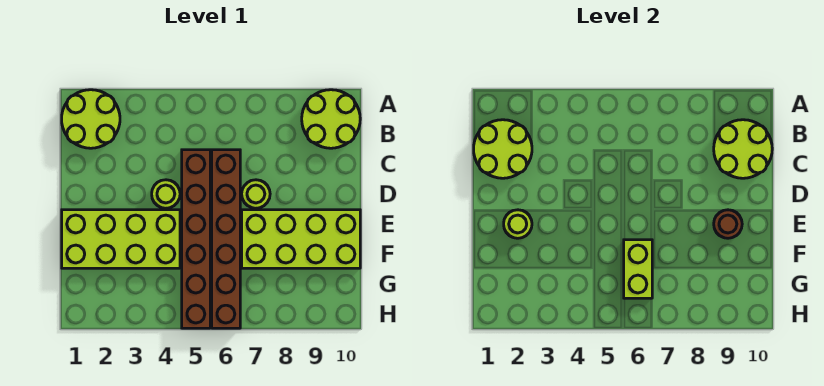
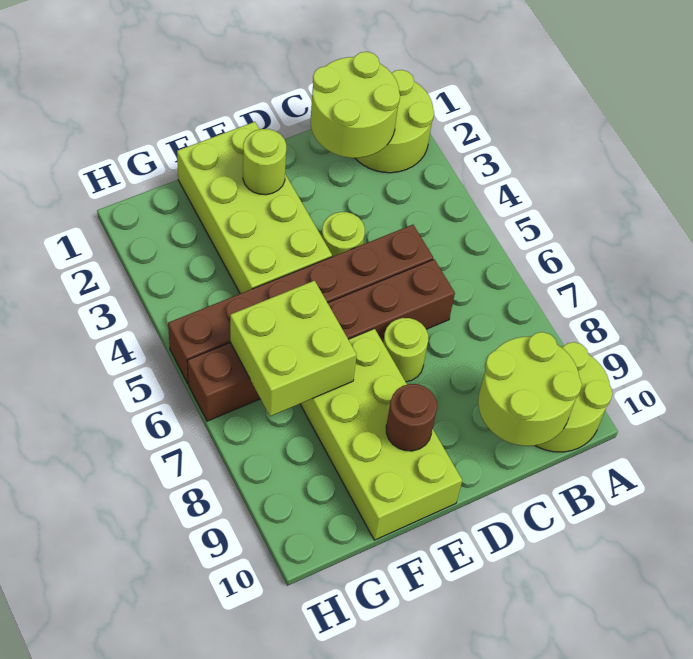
lime 1x2 brick [624,240,652,298] -> lime 2x2 brick [230,281,357,416]

